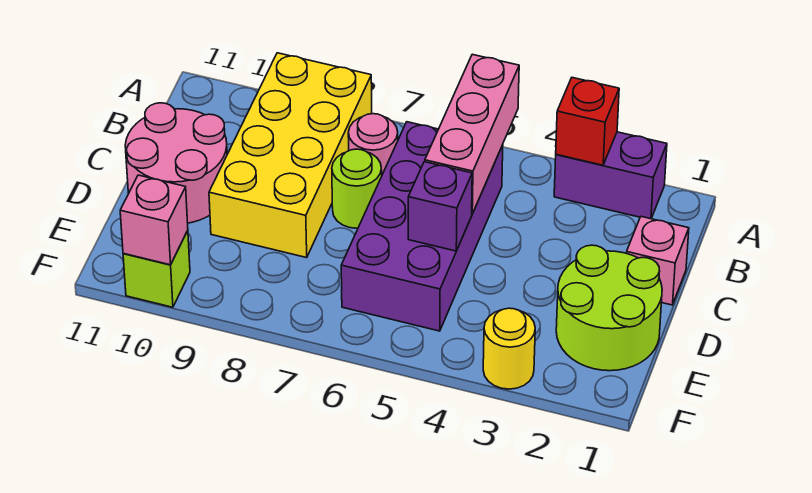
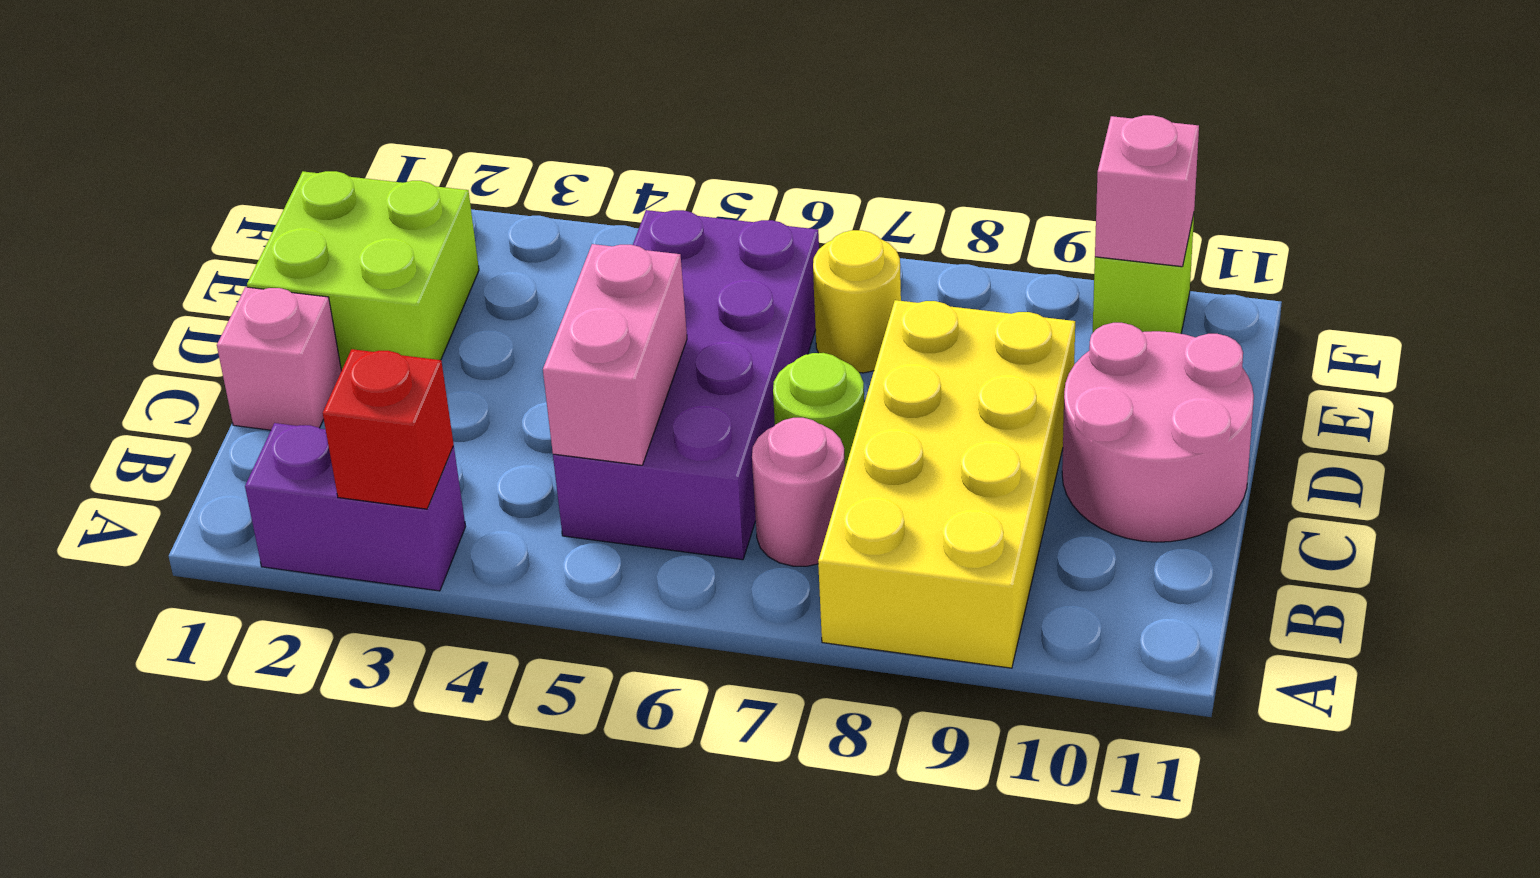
pink 1x3 brick [425,54,519,214] -> pink 1x2 brick [543,244,687,465]
lime 2x2 round brick [556,245,662,371] -> lime 2x2 brick [247,171,479,371]
purple 1x1 brick [408,162,472,251] -> none
yellow 1x1 round brick [483,308,535,389] -> yellow 1x1 round brick moved to [813,230,901,373]

